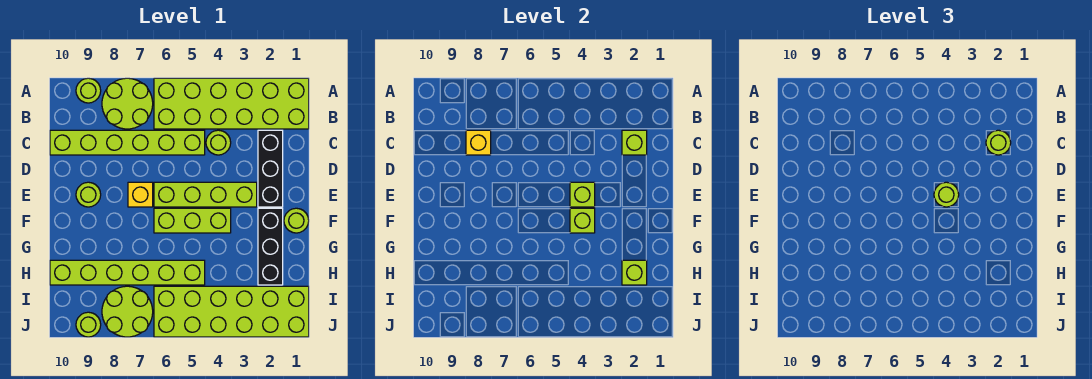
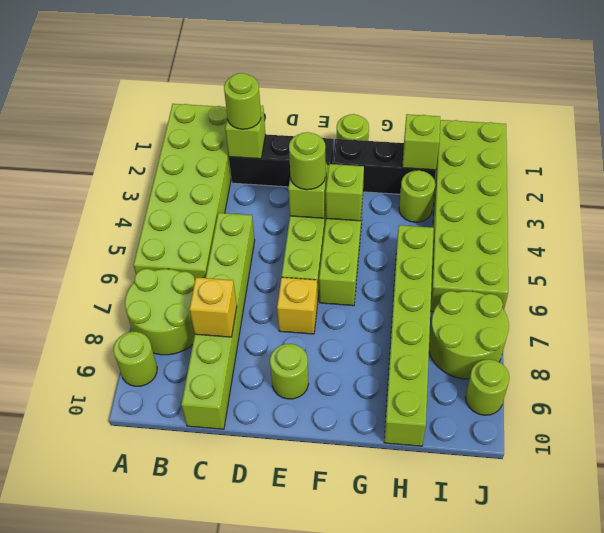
lime 1x1 round brick [206,130,231,155] -> lime 1x1 round brick moved to [399,170,435,222]

